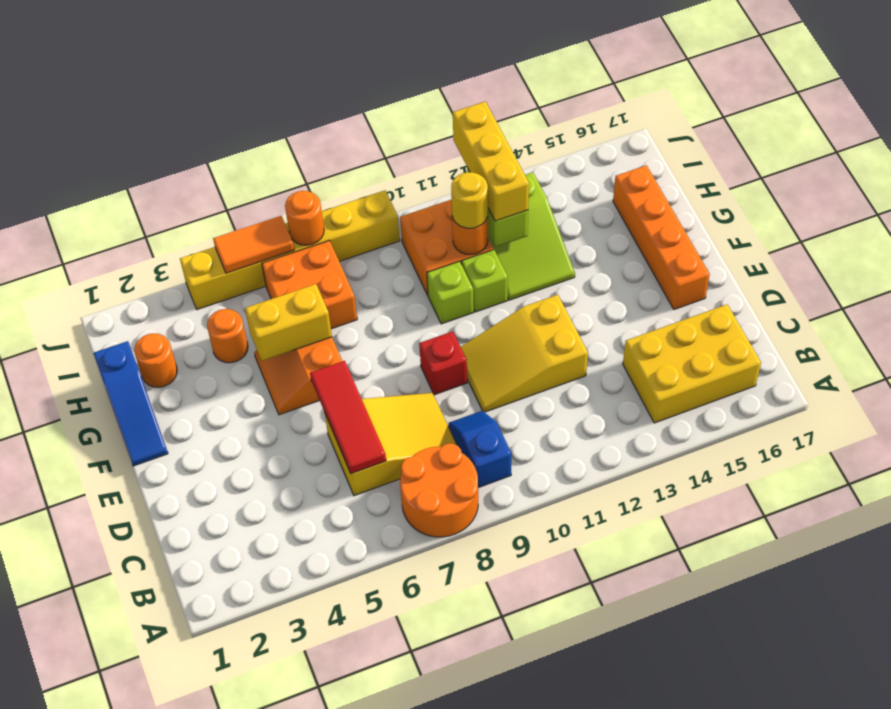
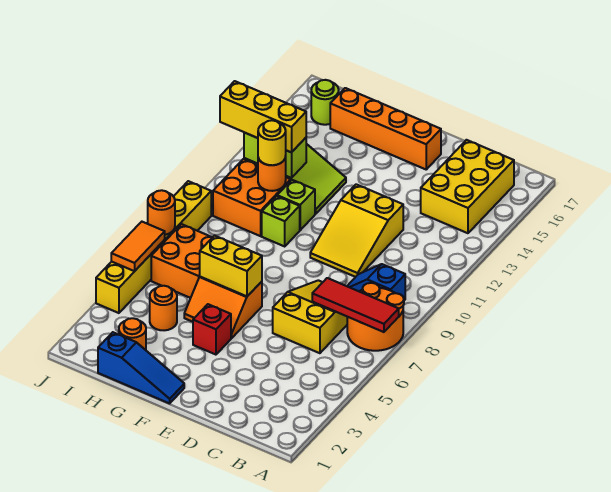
red 1x3 tile [310,361,386,474] -> red 1x3 tile moved to [312,278,399,332]
red 1x1 brick [419,331,467,395] -> red 1x1 brick moved to [193,304,231,355]
yellow 1x2 brick [245,284,332,361] -> yellow 1x2 brick turned to [200,236,262,296]
none -> lime 1x1 round brick [311,80,339,125]

